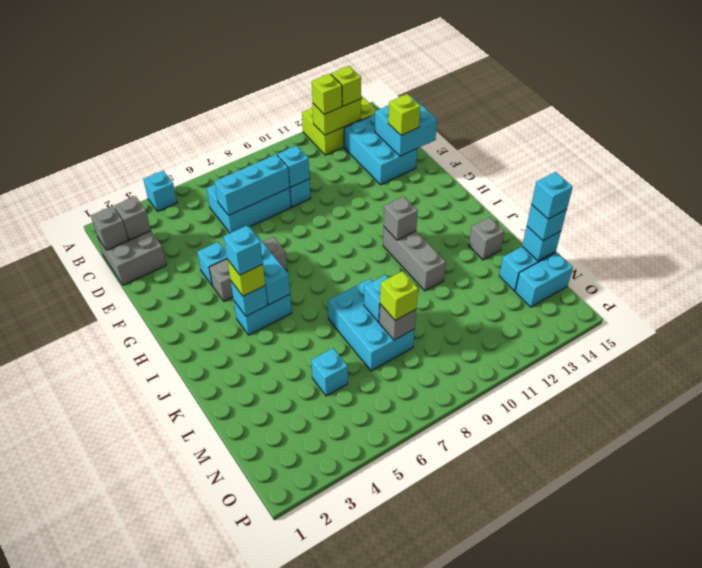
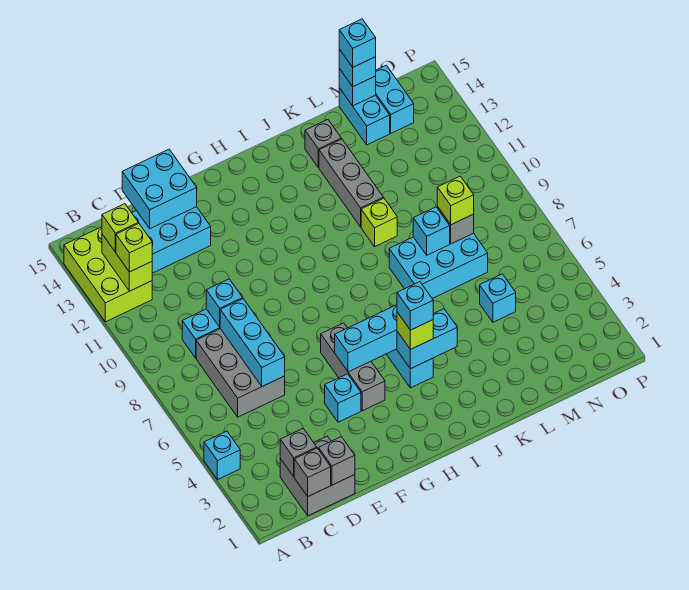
cyan 2x3 brick [207,185,291,233] -> grey 2x3 brick [196,329,285,417]
lime 1x1 brick [388,94,420,135] -> lime 1x1 brick moved to [361,198,397,247]
cyan 1x1 brick [231,281,268,316] -> cyan 1x2 brick [397,309,457,369]
grey 1x3 brick [383,227,446,291] -> grey 1x3 brick turned to [319,139,383,227]
grey 1x1 brick [384,196,418,240] -> grey 1x1 brick moved to [319,437,355,485]

